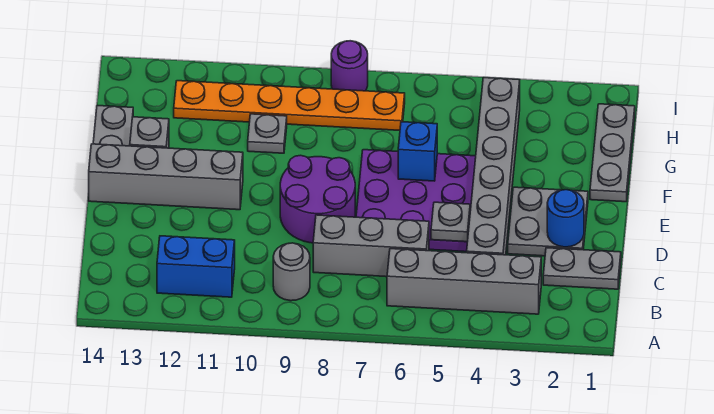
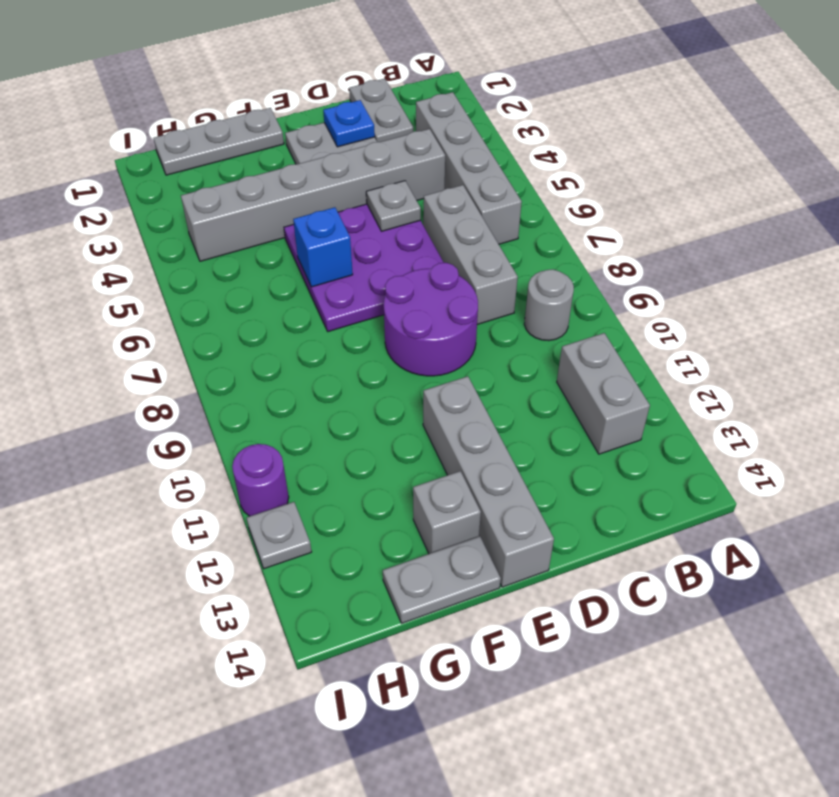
blue 1x2 brick [157,236,235,297] -> grey 1x2 brick [557,333,650,454]
blue 1x1 round brick [547,190,584,247] -> blue 1x1 plate [323,100,375,147]
grey 1x1 plate [248,114,287,153] -> grey 1x1 plate moved to [247,502,312,569]
orange 1x6 plate [174,81,405,130] -> none
purple 1x1 round brick [331,41,368,91] -> purple 1x1 round brick moved to [232,444,289,516]

